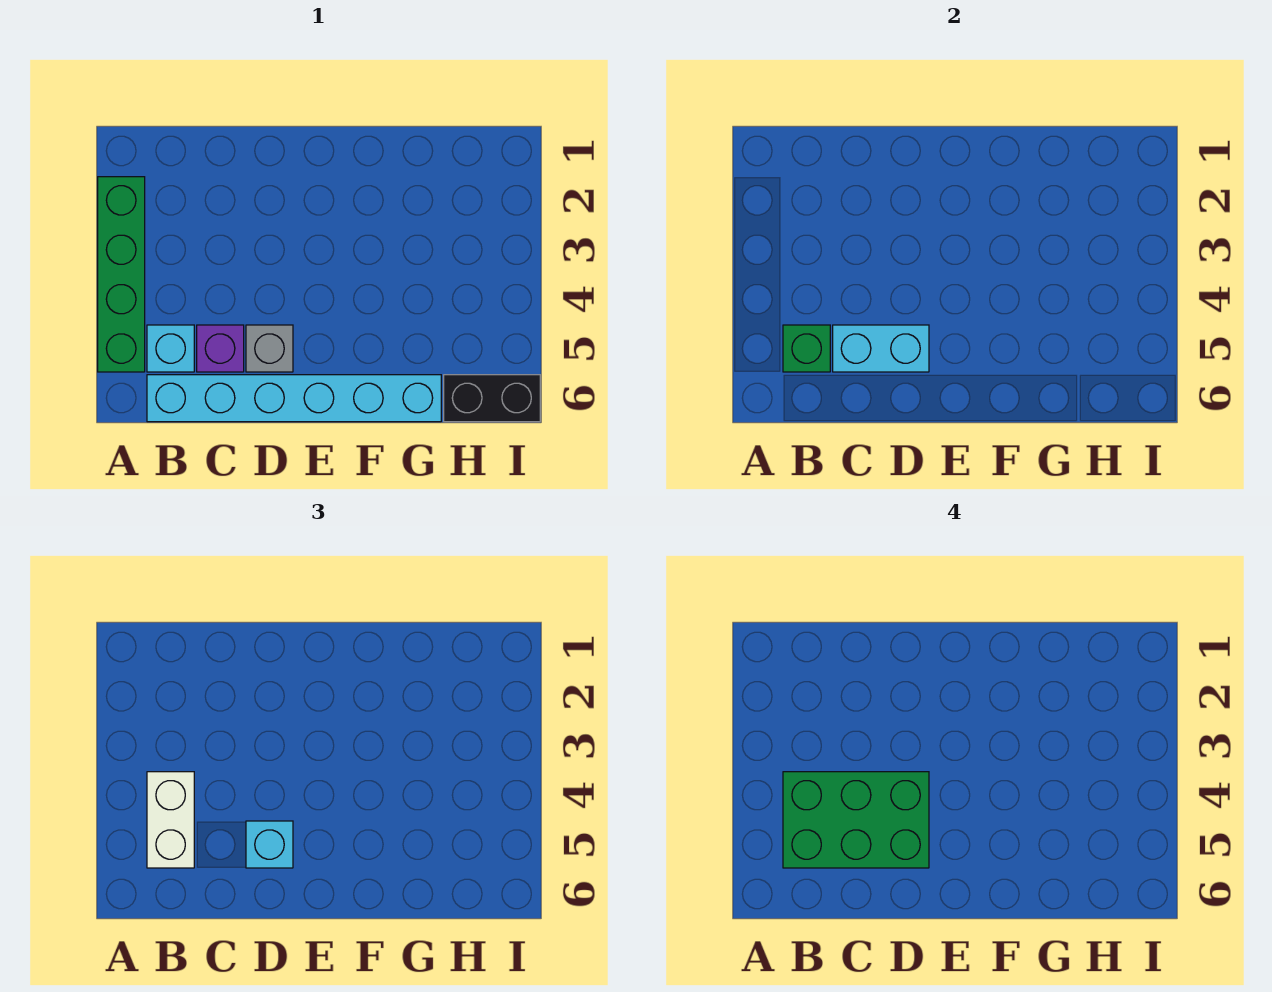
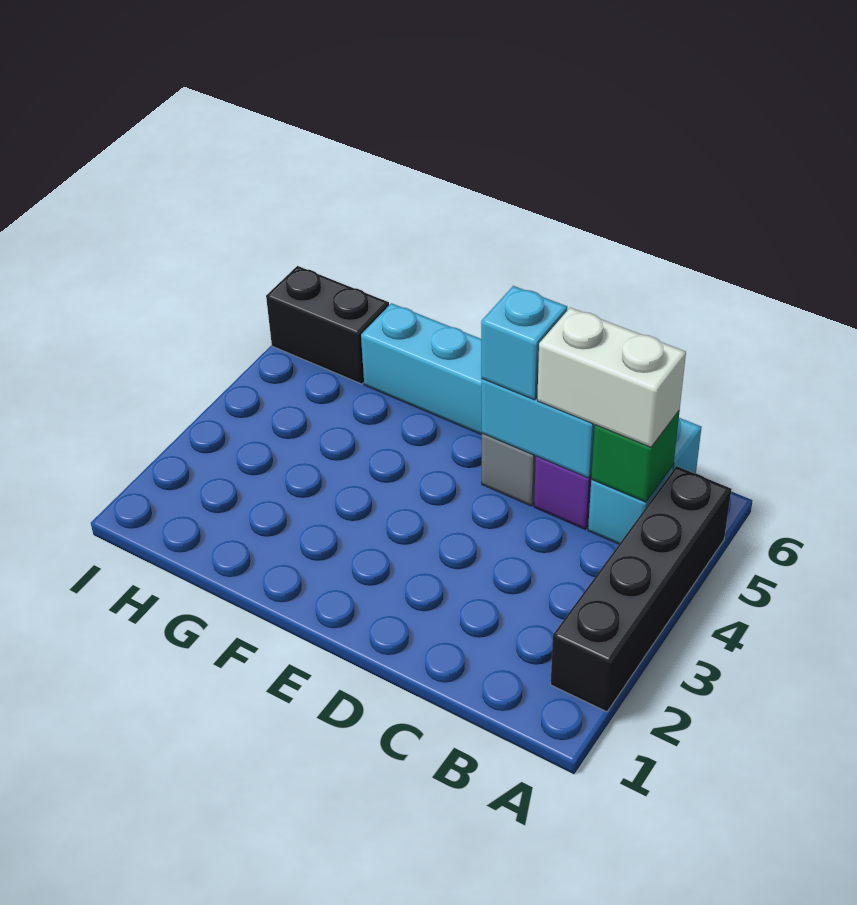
green 1x4 brick [98,177,145,372] -> black 1x4 brick [551,466,732,712]
white 1x2 brick [147,772,194,868] -> white 1x2 brick turned to [537,307,686,447]
green 2x3 brick [783,772,929,868] -> none

